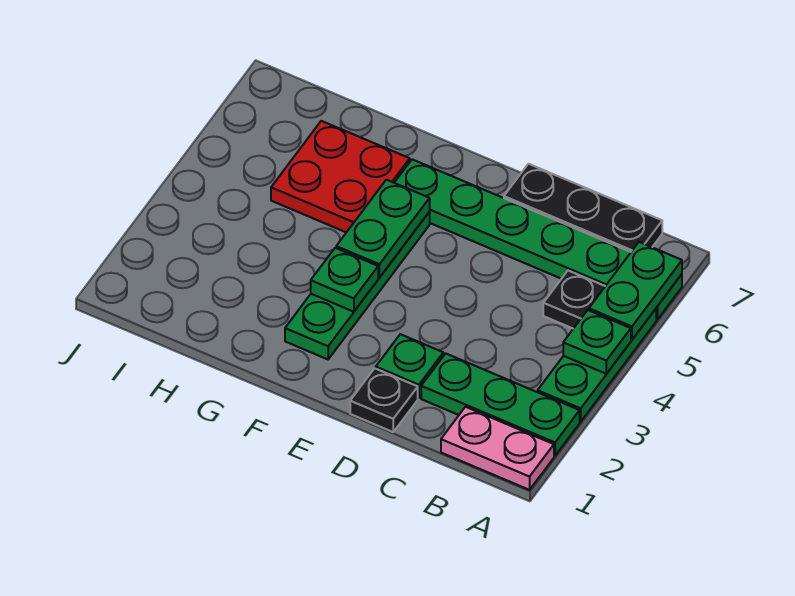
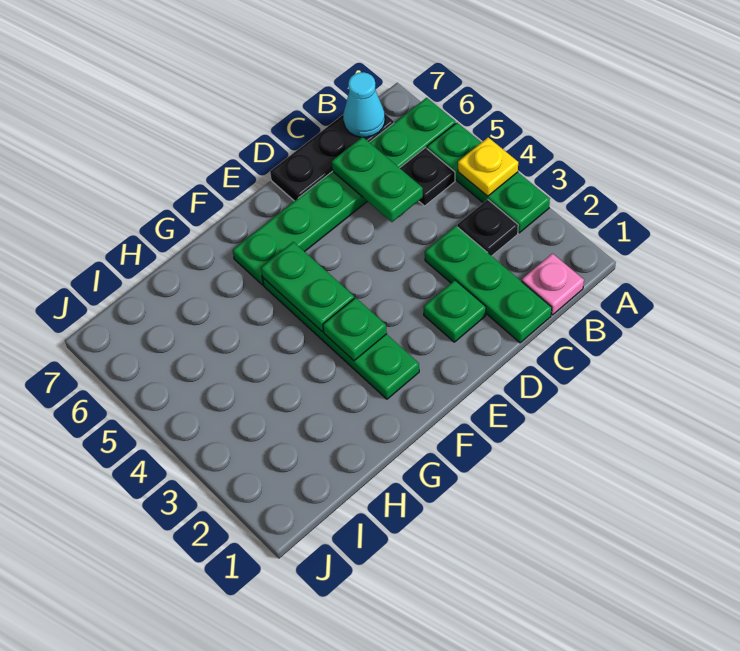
pink 1x2 plate [441,407,554,490] -> pink 1x1 plate [522,253,584,315]
green 1x3 plate [421,354,580,456] -> green 1x3 plate turned to [425,226,552,343]
green 1x1 plate [563,310,631,374] -> yellow 1x1 plate [458,137,518,196]
green 1x2 plate [589,242,682,340] -> green 1x2 plate moved to [332,137,423,222]
none -> cyan 1x1 cone [343,72,385,137]
black 1x1 plate [350,368,418,432] -> black 1x1 plate moved to [457,200,518,256]
red 2x2 plate [271,121,410,232] -> none

